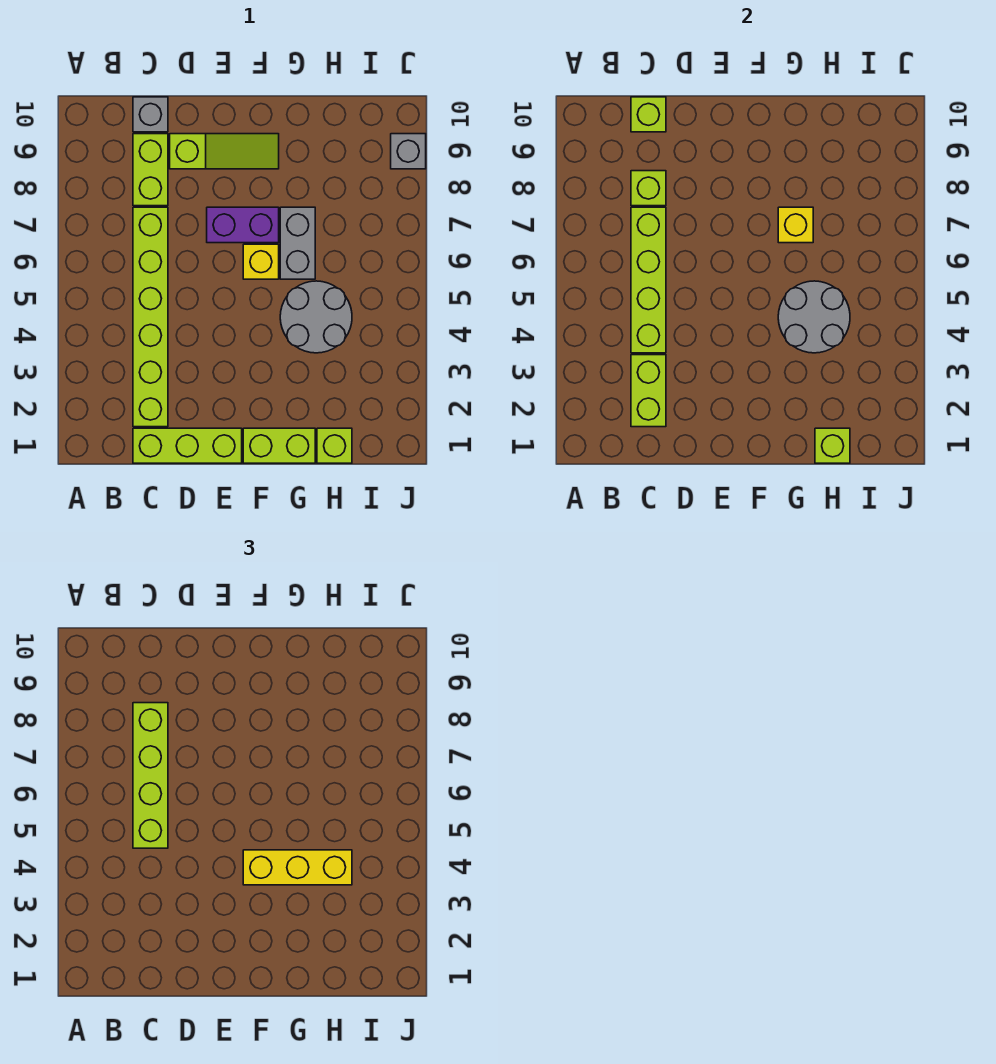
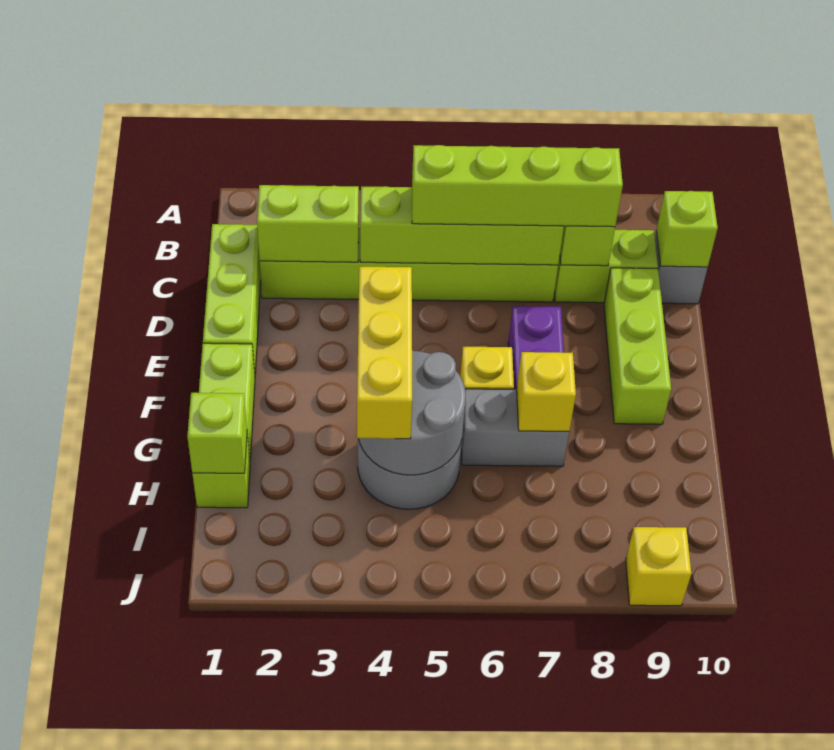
lime 1x3 slope [170,134,279,169] -> lime 1x3 brick [604,268,671,424]
grey 1x1 brick [391,134,426,169] -> yellow 1x1 brick [626,527,691,606]

